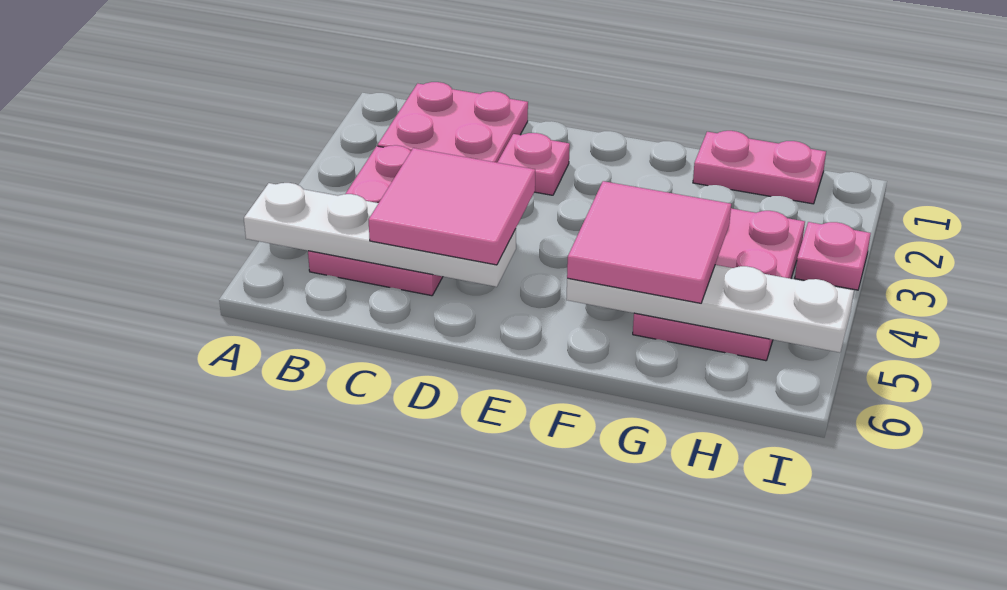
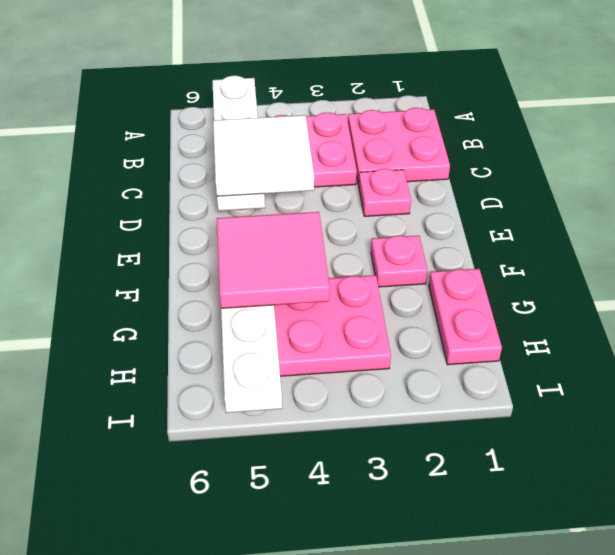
pink 2x2 tile [369,148,535,265] -> white 2x2 tile [213,115,314,196]
pink 1x1 plate [795,222,871,290] -> pink 1x1 plate moved to [371,236,428,287]

